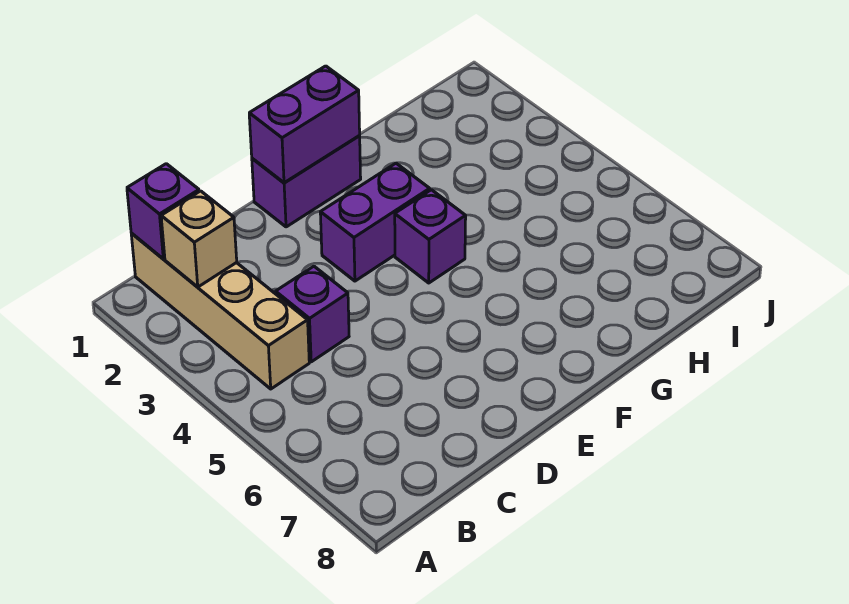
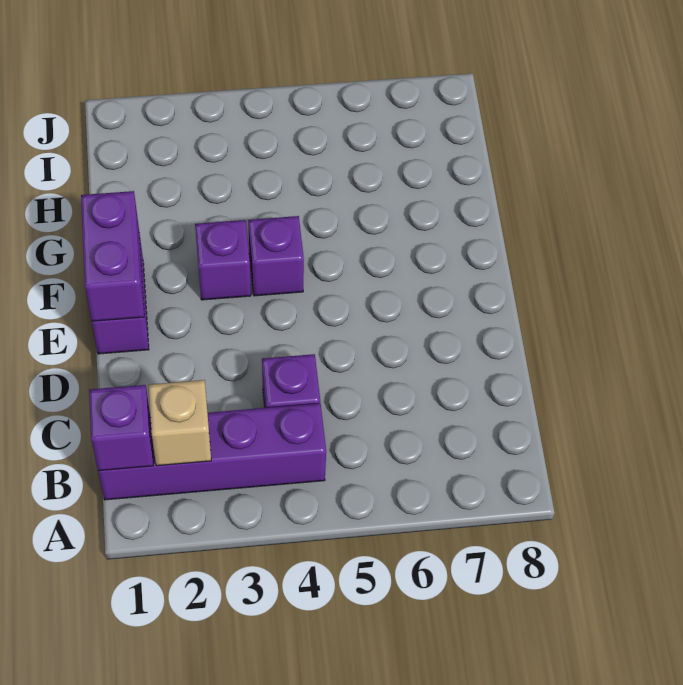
tan 1x4 brick [131,233,309,389] -> purple 1x4 brick [98,403,326,500]
purple 1x2 brick [320,163,430,281] -> purple 1x1 brick [195,220,251,300]

